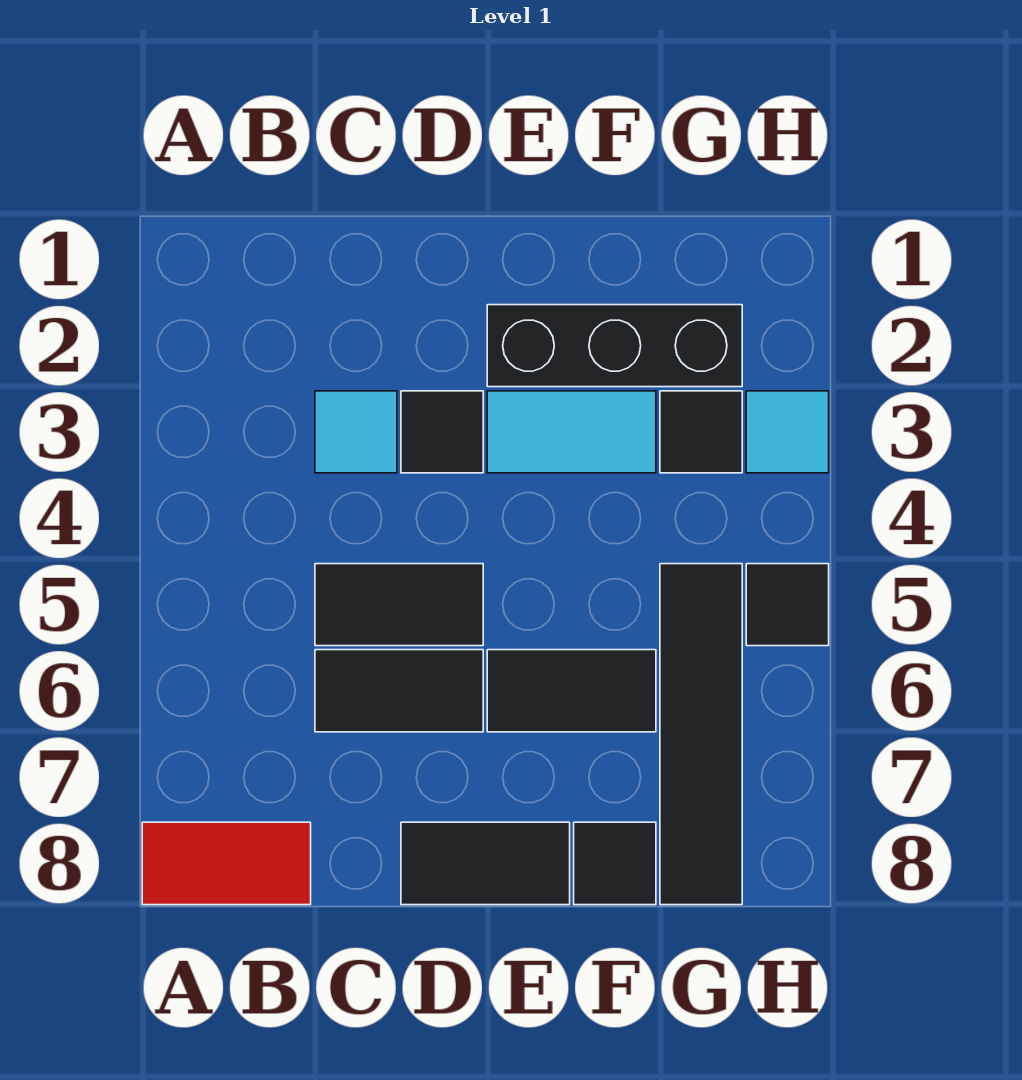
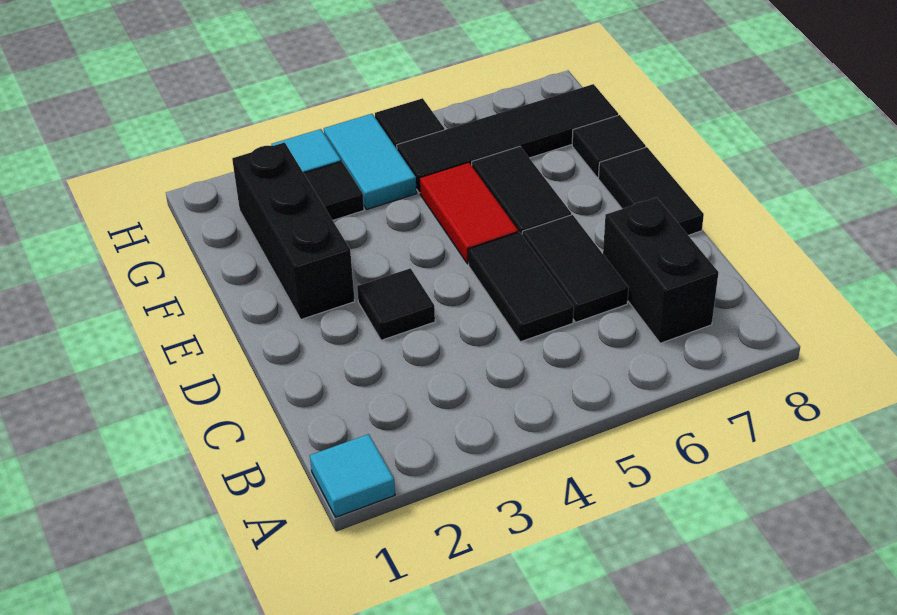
red 1x2 tile [142,822,311,905] -> red 1x2 tile moved to [420,162,518,264]
none -> black 1x2 brick [603,197,719,343]
cyan 1x1 tile [315,391,397,473] -> cyan 1x1 tile moved to [310,434,395,517]
cyan 1x2 tile [487,391,656,473] -> cyan 1x2 tile moved to [324,114,417,209]

